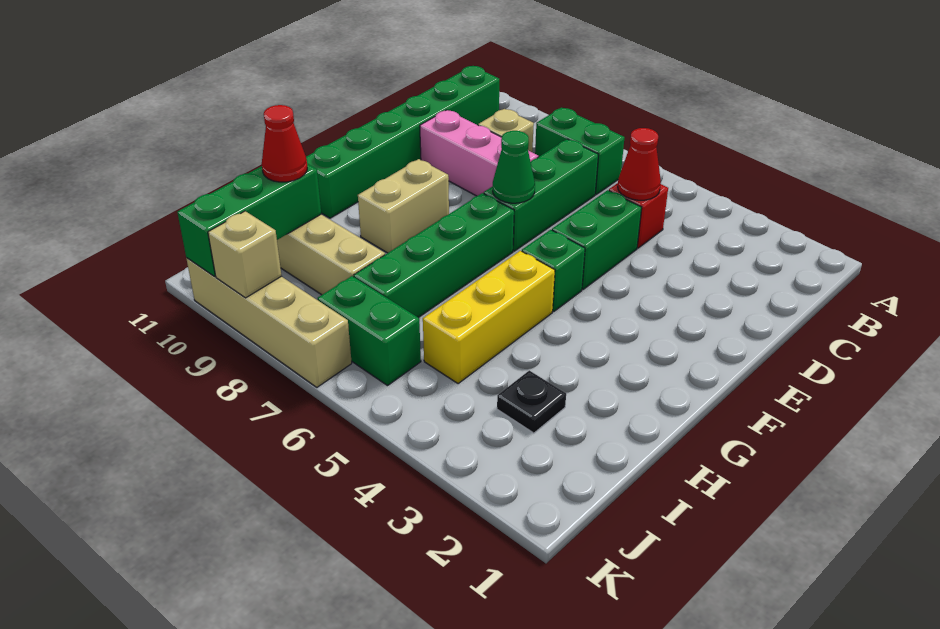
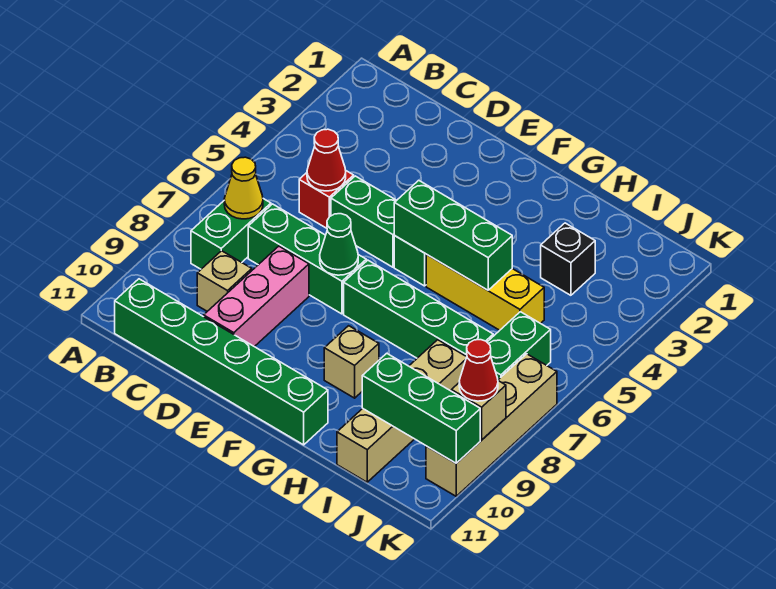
none -> yellow 1x1 cone [224,157,263,219]
none -> green 1x3 brick [394,180,512,290]
tan 1x2 brick [358,159,449,253] -> tan 1x1 brick [324,326,379,398]
black 1x1 plate [497,370,566,433] -> black 1x1 brick [541,223,595,295]
red 1x1 cone [262,105,307,182] -> red 1x1 cone moved to [459,340,498,401]

